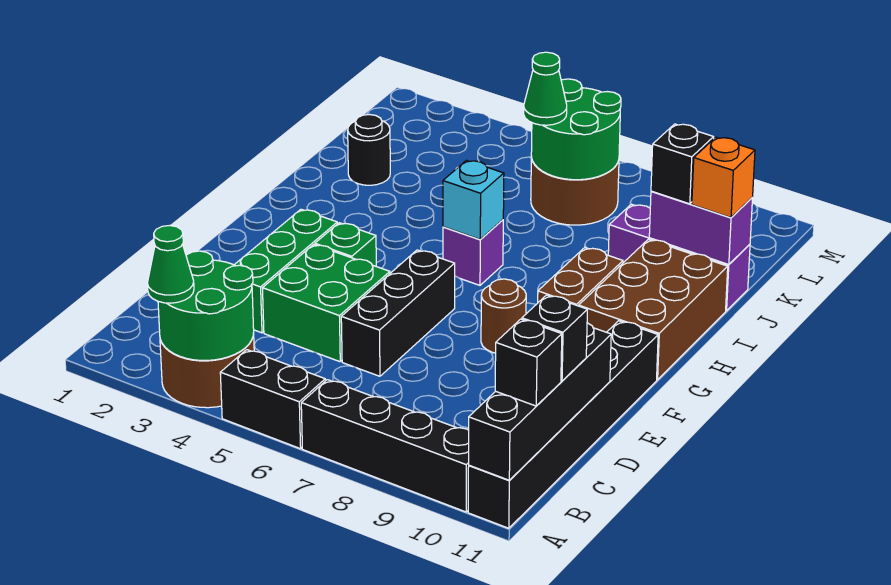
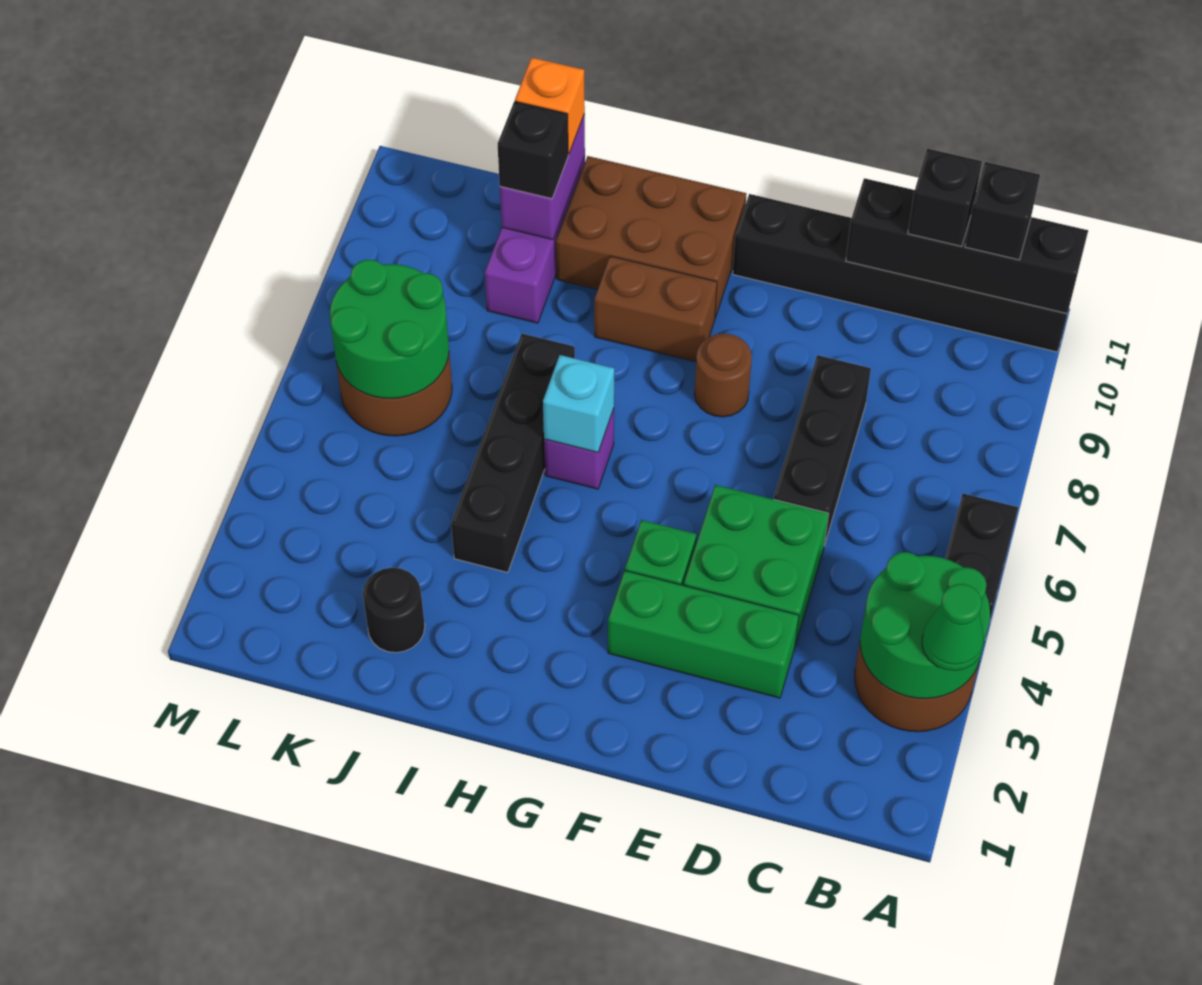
black 1x4 brick [301,380,469,512] -> black 1x4 brick moved to [451,334,575,572]
black 1x3 brick [341,250,455,376] -> black 1x3 brick turned to [774,355,871,546]
green 1x1 cone [524,52,567,125] -> none

